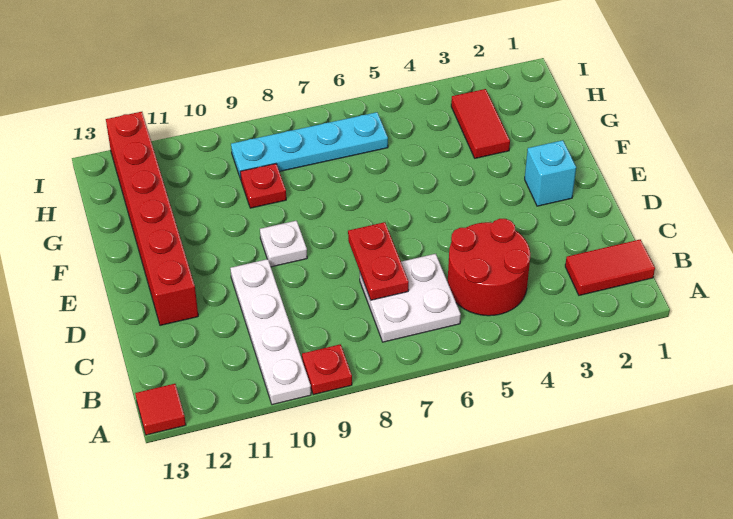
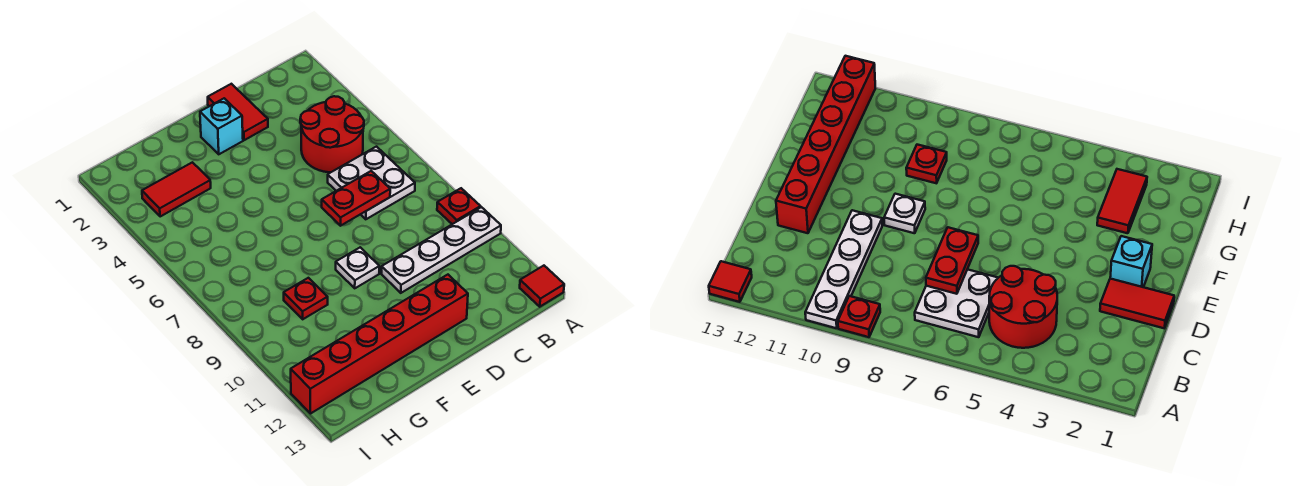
red 1x2 tile [565,239,655,295] -> red 1x2 tile moved to [208,84,268,140]
cyan 1x4 plate [231,112,388,179] -> none

